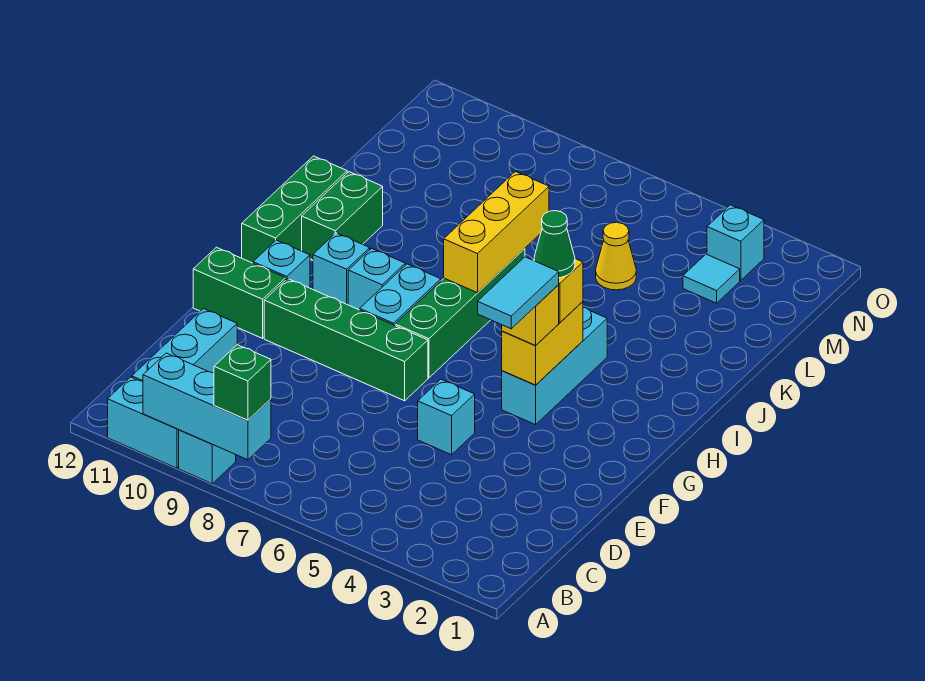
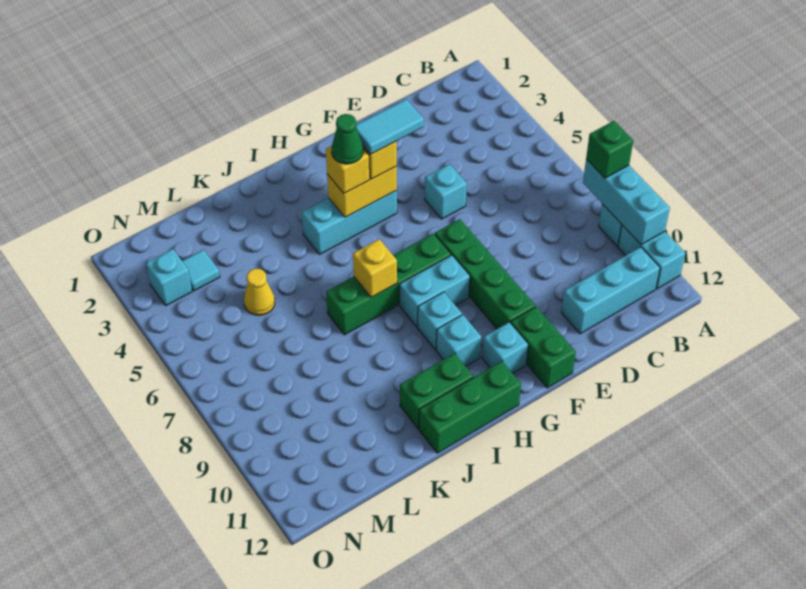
yellow 1x3 brick [444,172,549,293] -> yellow 1x1 brick [353,239,397,297]

